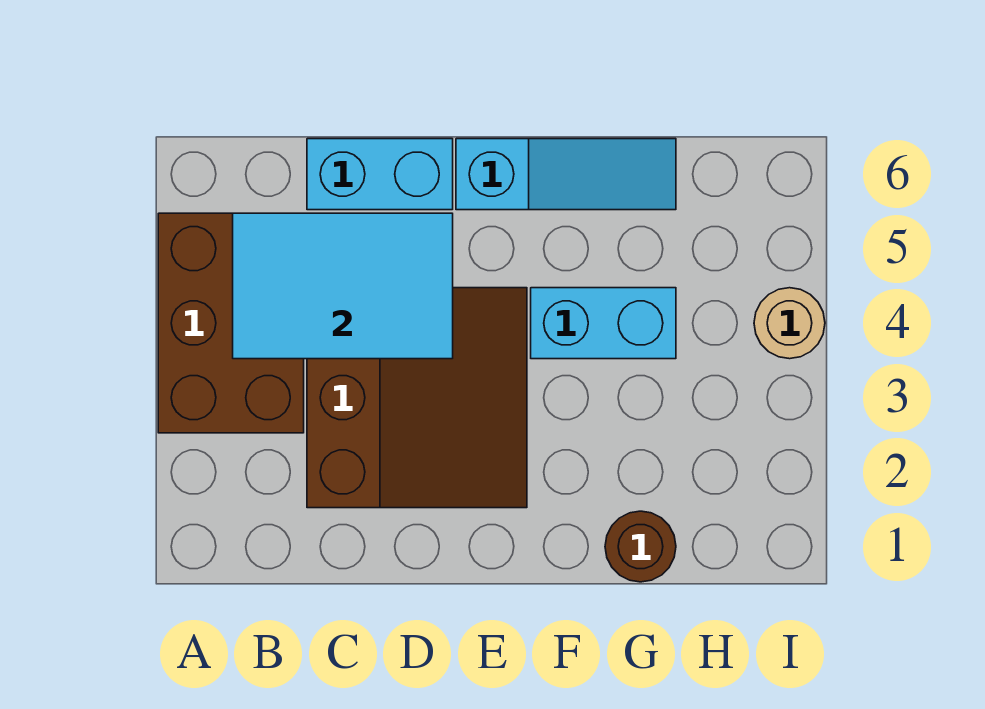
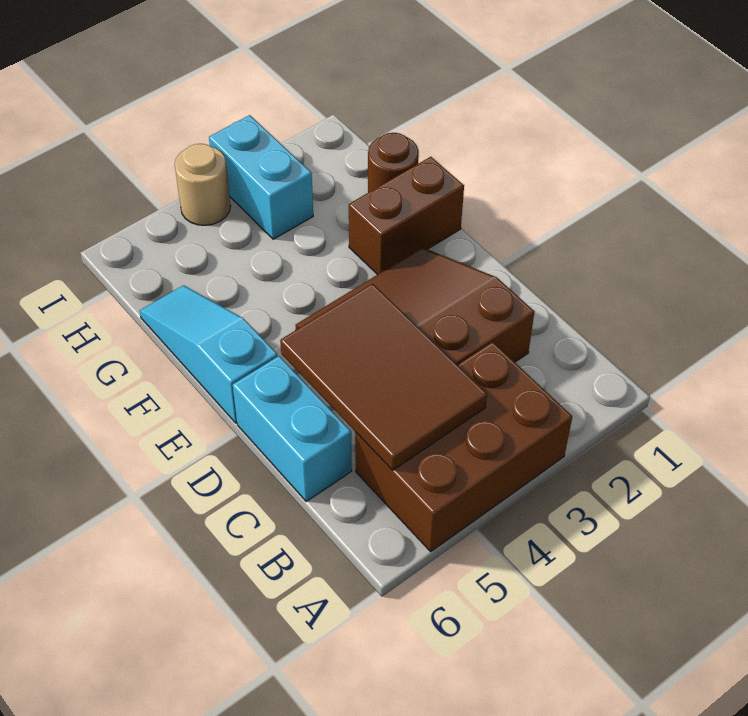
cyan 2x3 tile [233,213,453,359] -> brown 2x3 tile [280,284,487,470]
none -> brown 1x2 brick [349,157,464,275]
cyan 1x2 brick [531,288,676,359] -> cyan 1x2 brick moved to [209,115,313,239]

